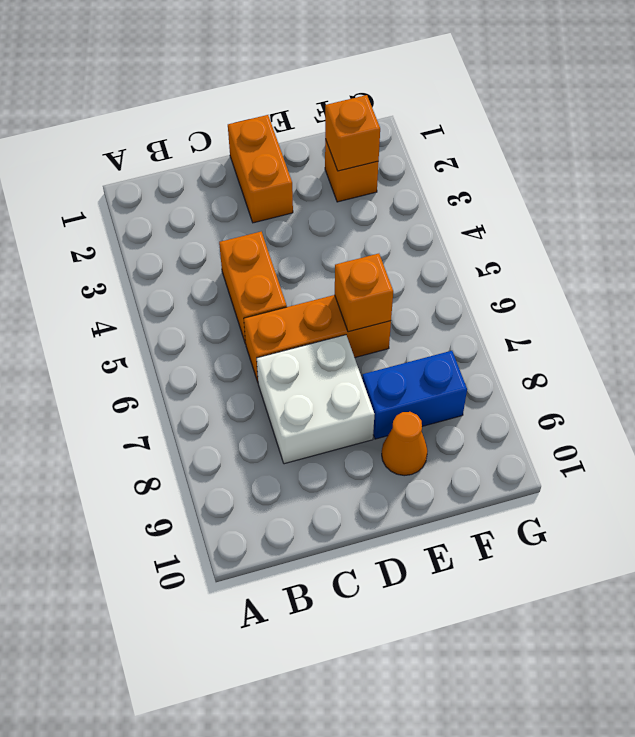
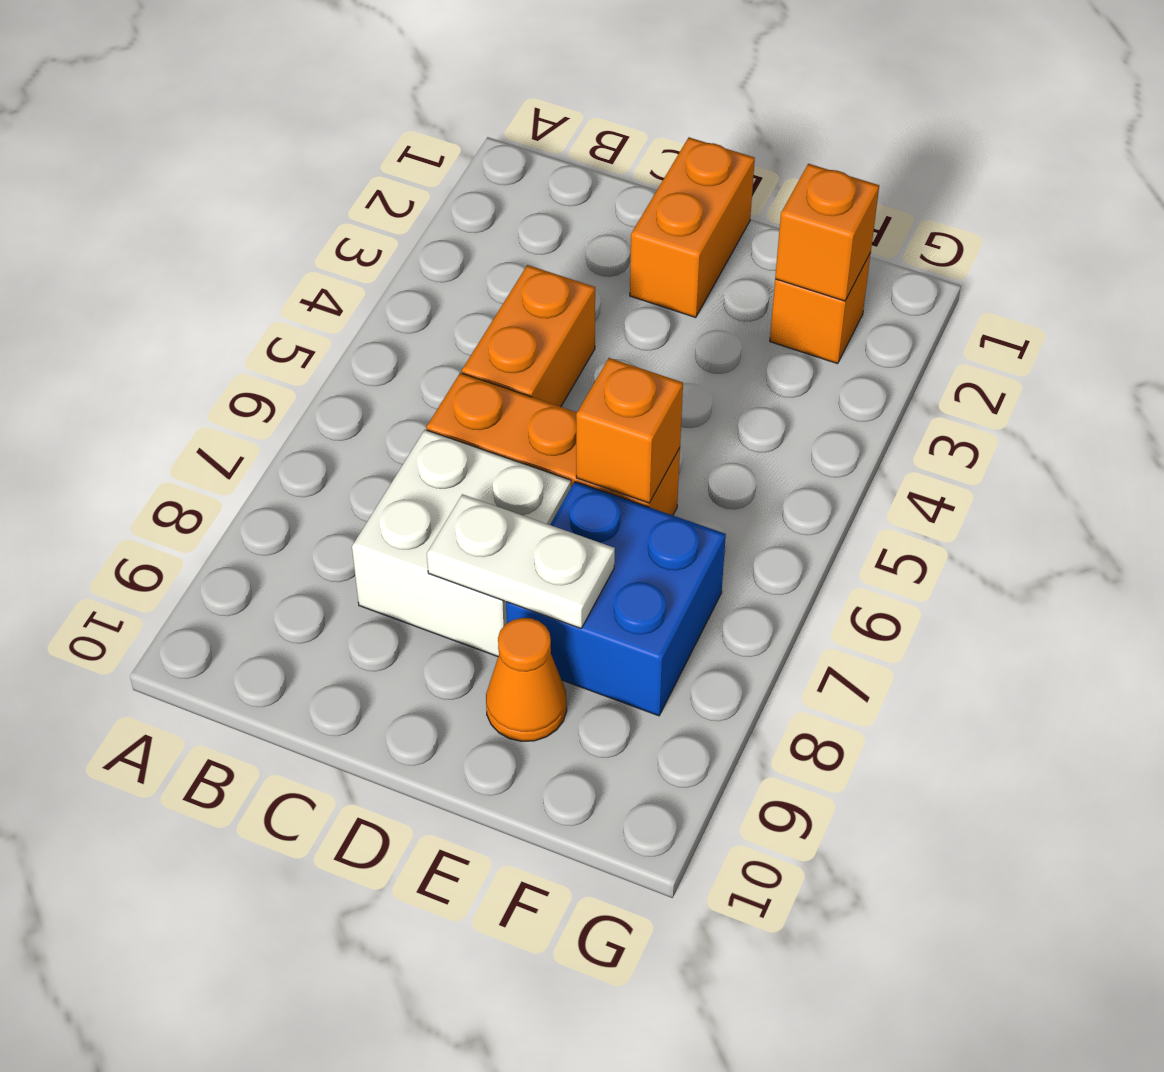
none -> white 1x2 plate [427,494,615,628]
blue 1x2 brick [363,351,467,439] -> blue 2x2 brick [506,482,726,716]

